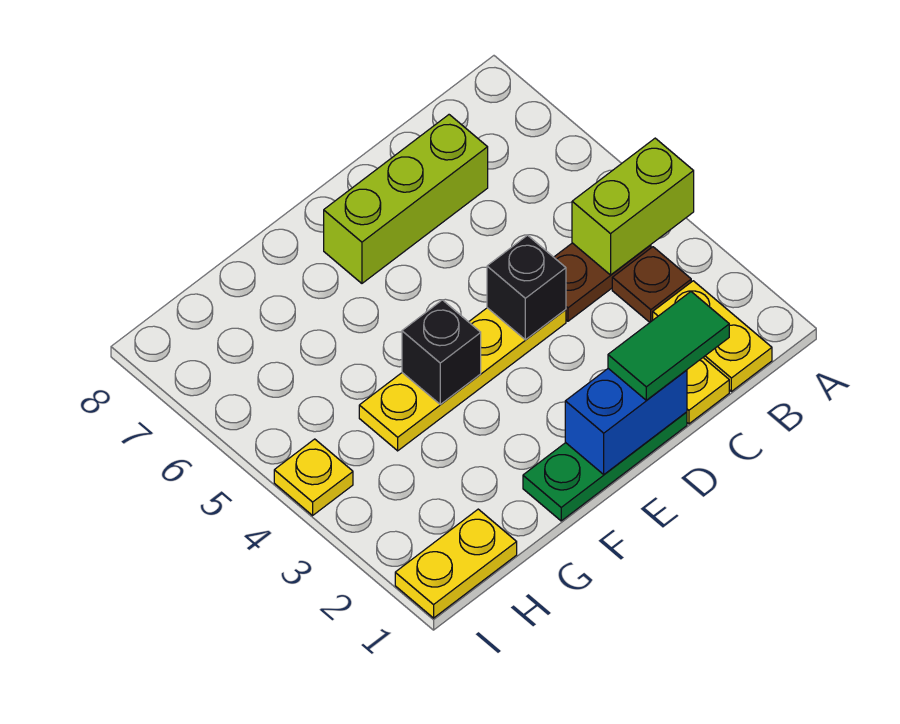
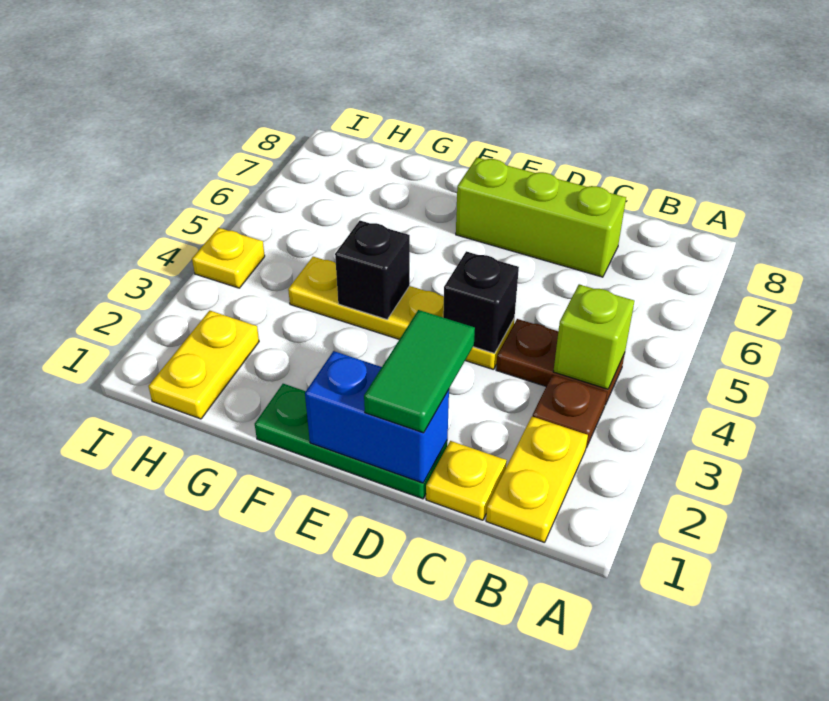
lime 1x2 brick [572,138,694,275] -> lime 1x1 brick [553,284,634,389]
green 1x2 tile [608,292,729,400] -> green 1x2 tile turned to [364,310,475,433]
yellow 1x2 plate [395,509,517,618] -> yellow 1x2 plate turned to [148,311,259,419]

